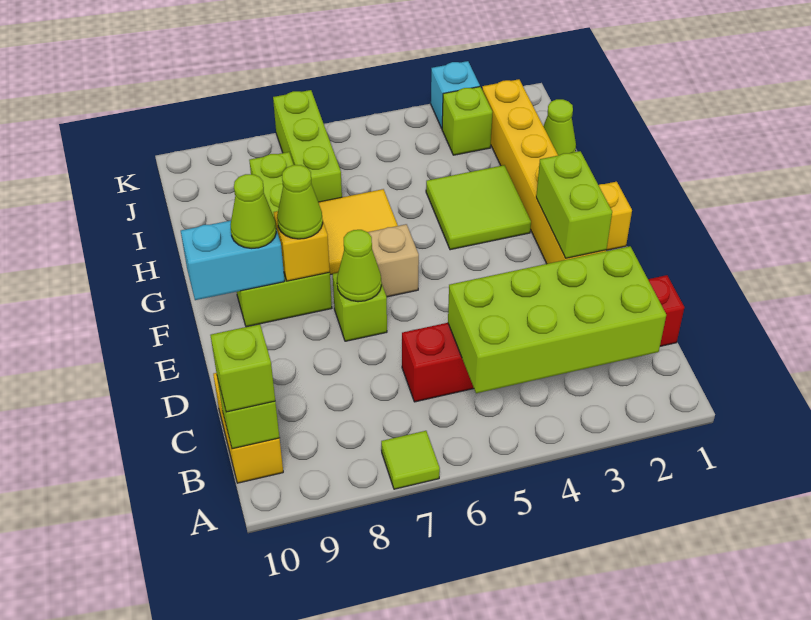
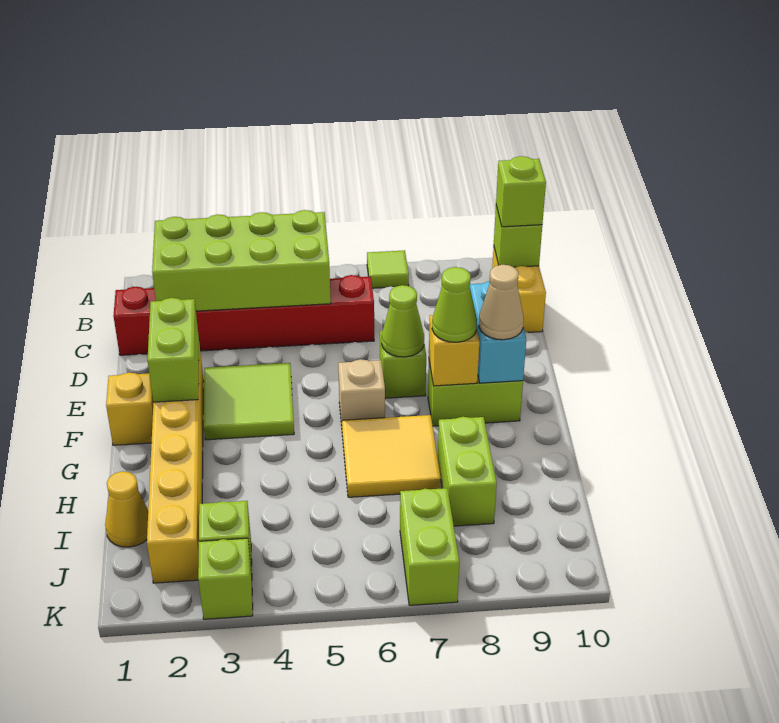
cyan 1x2 brick [181,221,284,300] -> cyan 1x2 brick turned to [470,281,526,383]
lime 1x1 cone [231,174,276,248] -> tan 1x1 cone [479,265,524,340]
lime 2x2 tile [426,165,531,250] -> lime 2x2 tile moved to [204,363,294,440]
lime 1x1 cone [543,99,576,155] -> yellow 1x1 cone [105,471,148,547]
lime 1x3 brick [273,90,342,202] -> lime 1x2 brick [400,488,459,605]
cyan 1x1 brick [431,61,480,128] -> lime 1x1 brick [198,538,253,619]

